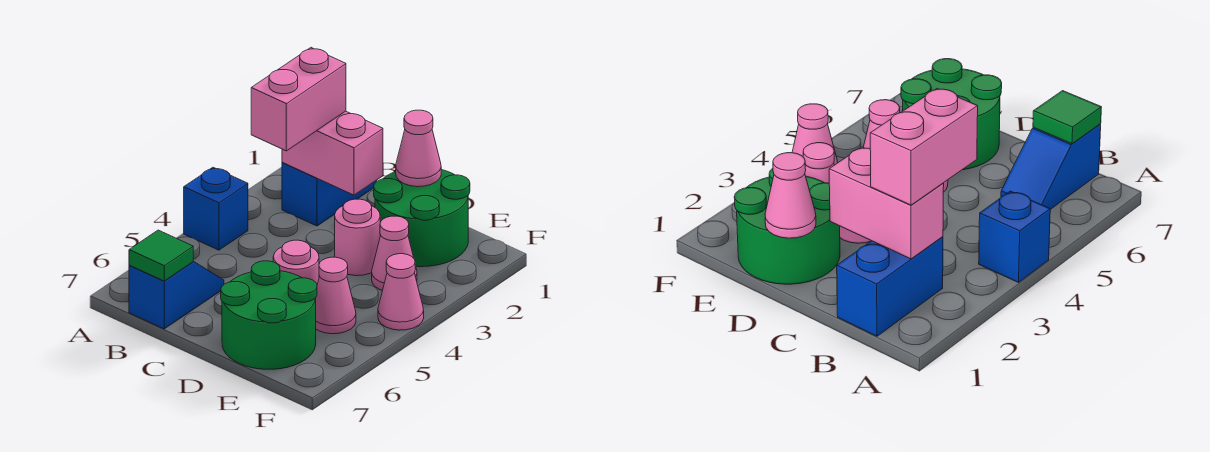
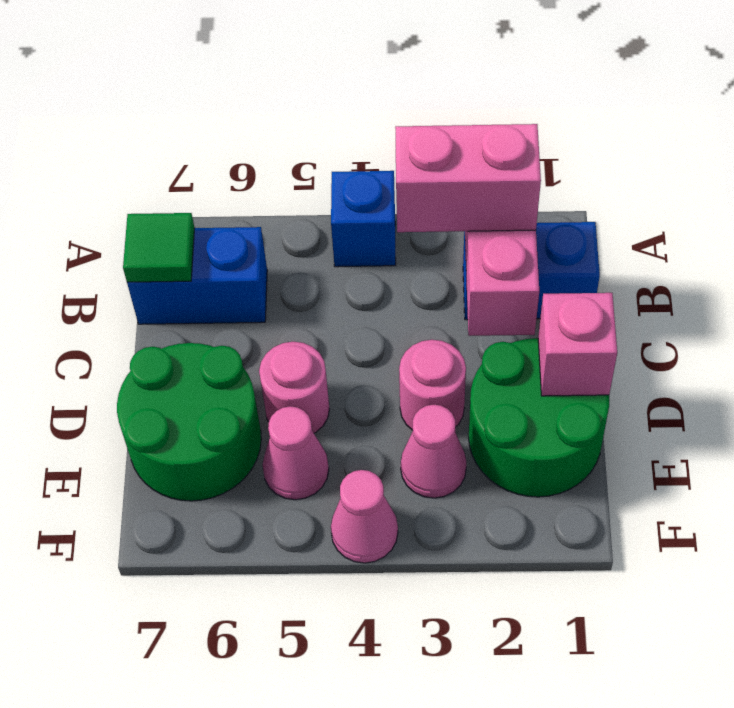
blue 1x2 slope [129,261,224,329] -> blue 1x2 brick [127,227,267,324]
pink 1x1 cone [396,110,441,187] -> pink 1x1 brick [538,293,617,396]

